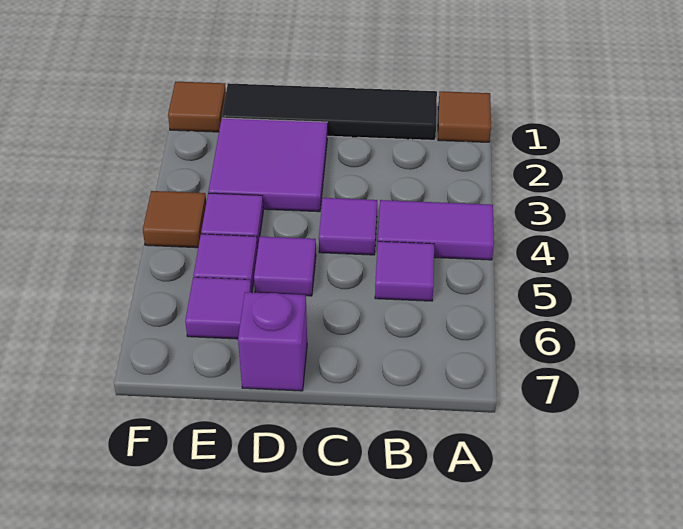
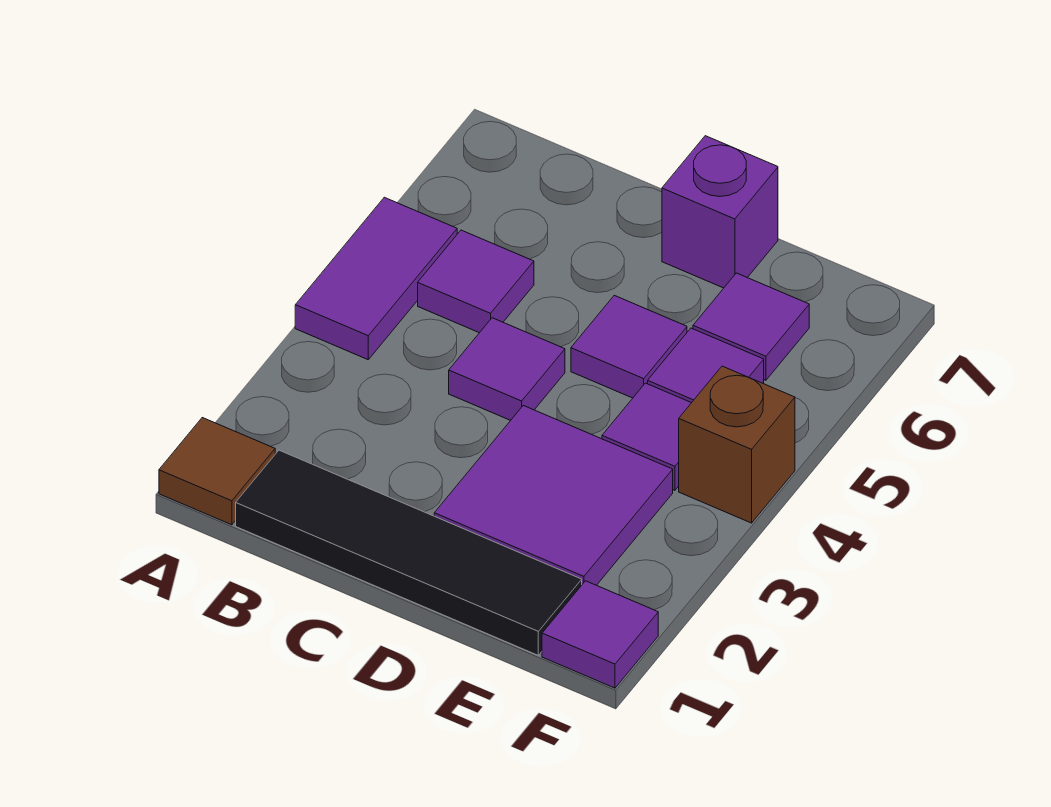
purple 1x2 tile [378,200,494,260] -> purple 1x2 tile turned to [295,197,457,360]
brown 1x1 tile [168,82,226,132] -> purple 1x1 tile [542,581,658,688]
brown 1x1 tile [143,191,206,248] -> brown 1x1 brick [679,366,795,523]

